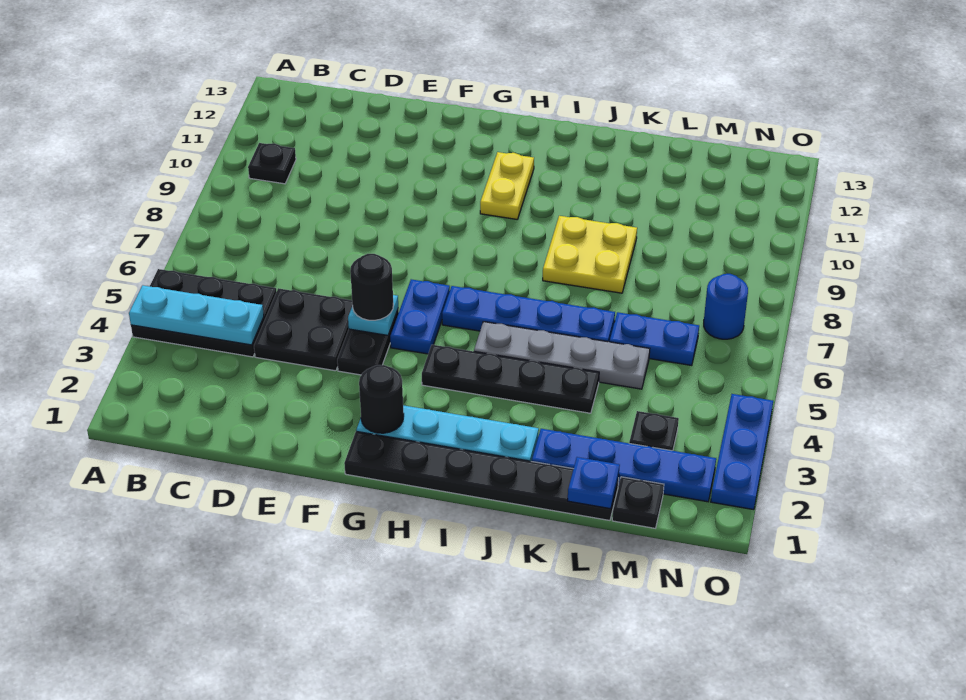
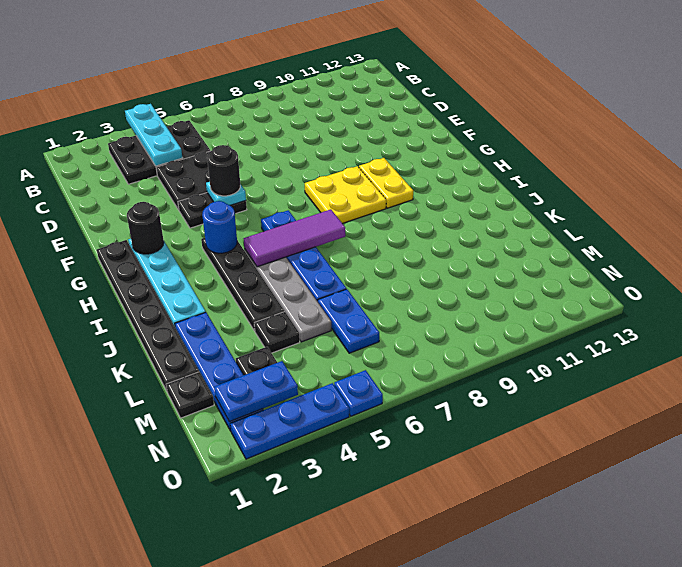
black 2x3 plate [131,269,277,357] -> black 2x3 plate turned to [108,120,210,184]
black 1x1 plate [248,143,296,184] -> black 1x1 plate moved to [254,312,300,353]
blue 1x2 plate [390,279,450,354] -> blue 1x2 plate moved to [214,361,298,422]
yellow 1x2 plate [480,152,534,219] -> yellow 1x2 plate turned to [359,158,413,208]
none -> purple 1x3 tile [244,209,345,267]
yellow 2x2 plate [543,216,637,293] -> yellow 2x2 plate moved to [305,166,386,224]
blue 1x1 plate [568,457,620,509] -> blue 1x1 plate moved to [334,370,383,416]
blue 1x1 round brick [704,274,748,339] -> blue 1x1 round brick moved to [202,201,237,253]

